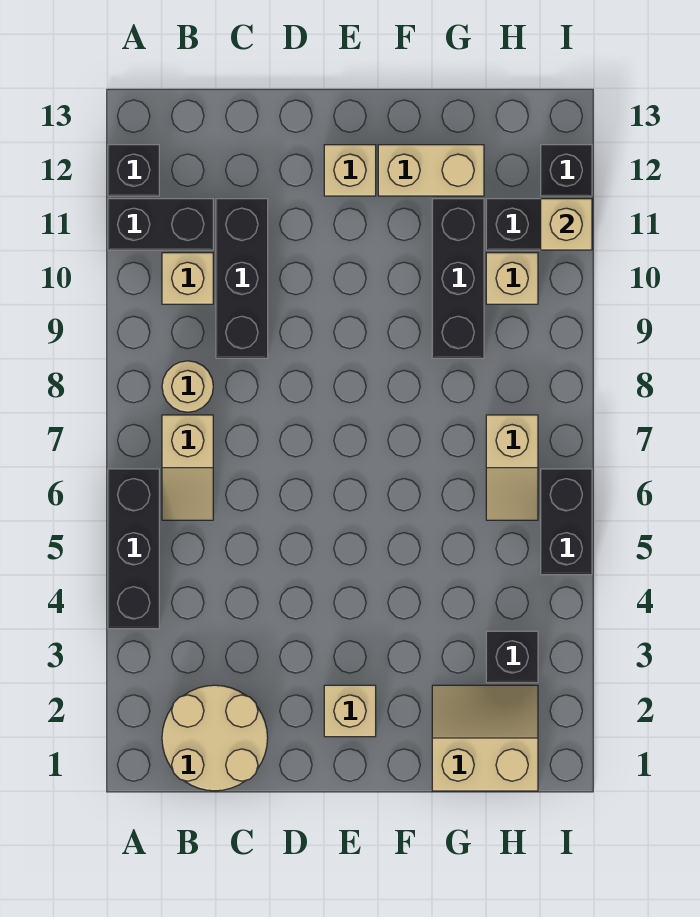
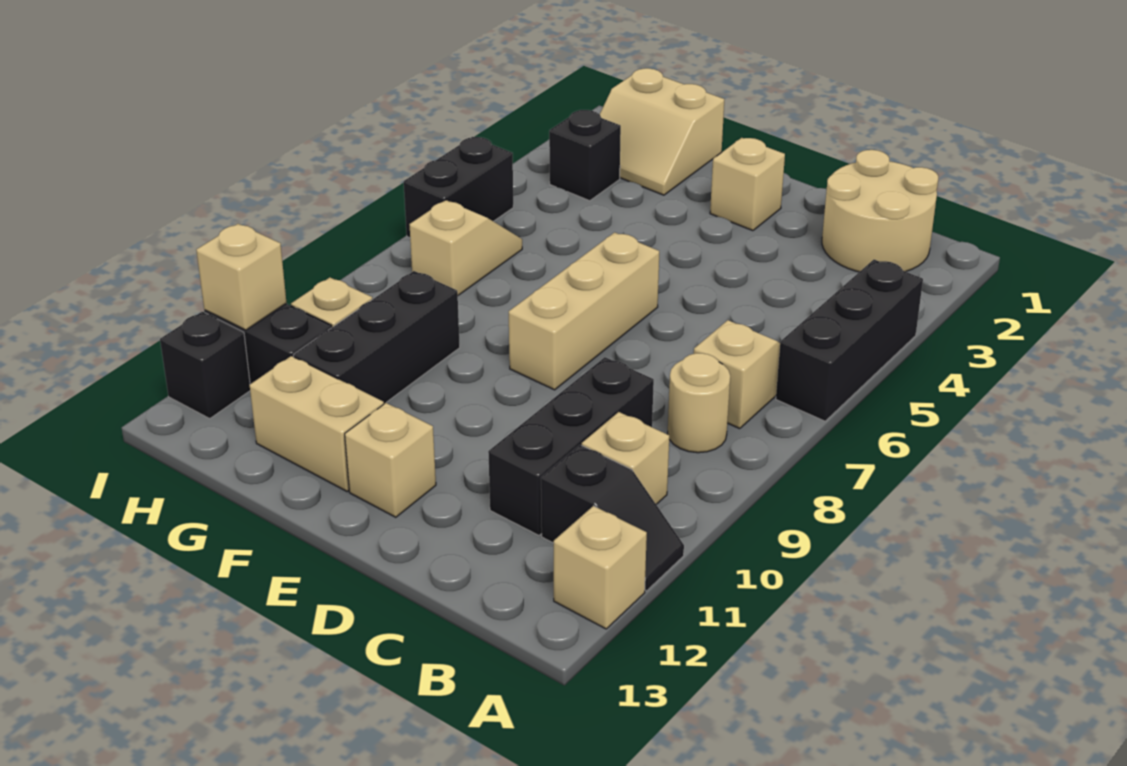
black 1x2 brick [108,199,213,250] -> black 1x2 slope [541,445,684,591]
black 1x1 brick [108,145,159,196] -> tan 1x1 brick [554,506,647,629]
none -> tan 1x3 brick [509,232,659,390]

